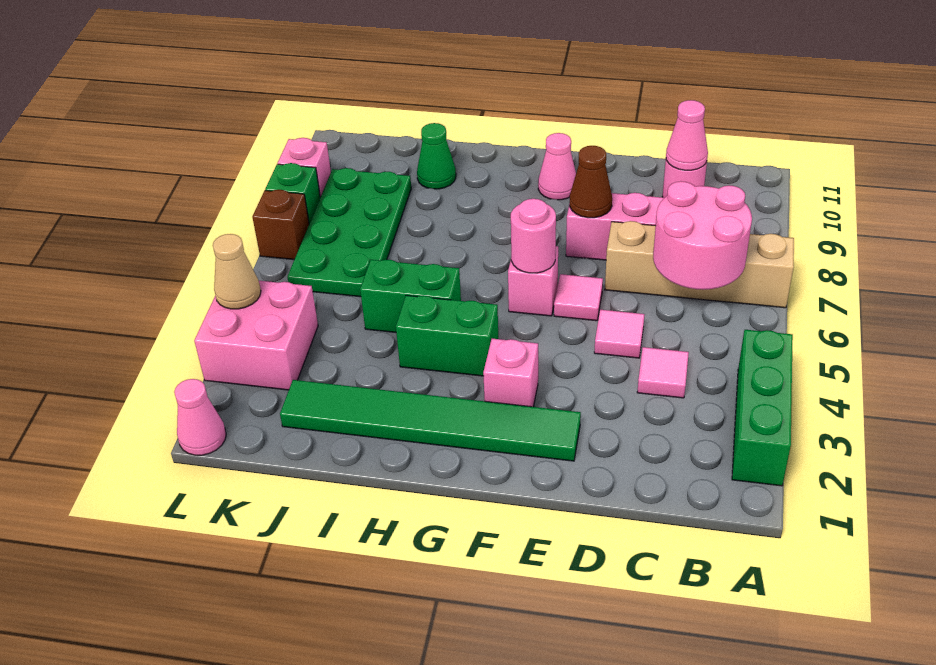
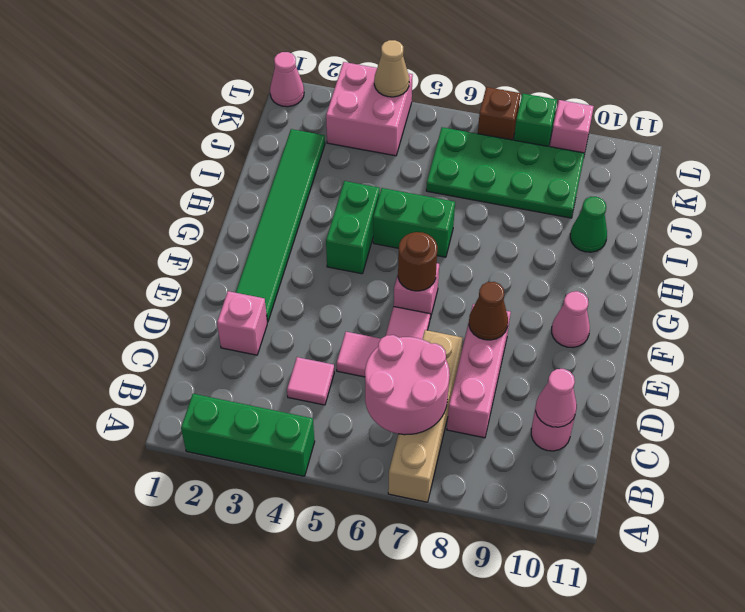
pink 1x1 brick [483,339,538,407] -> pink 1x1 brick moved to [217,291,267,355]
pink 1x1 round brick [511,199,556,273] -> brown 1x1 round brick [398,232,438,291]
green 1x2 brick [360,260,461,332] -> green 1x2 brick turned to [373,188,455,257]

